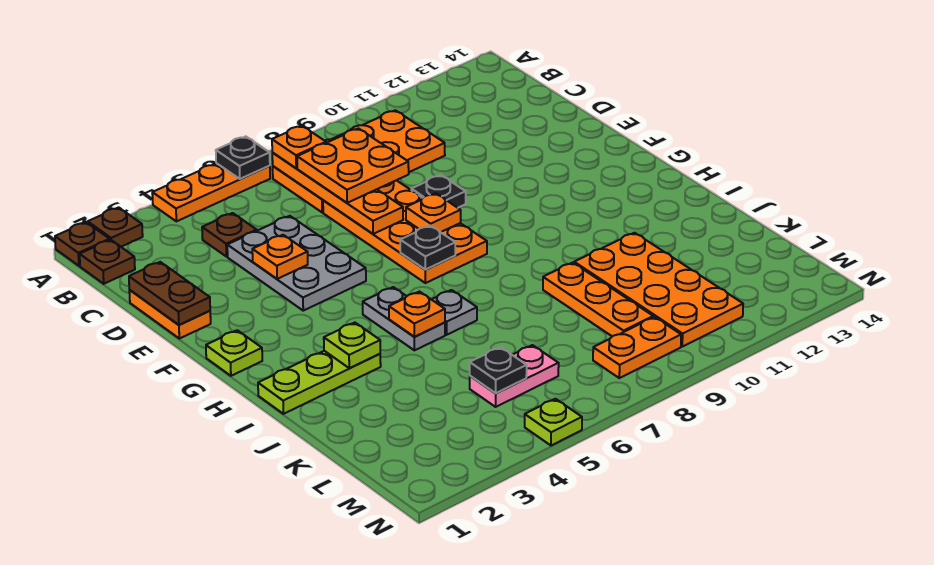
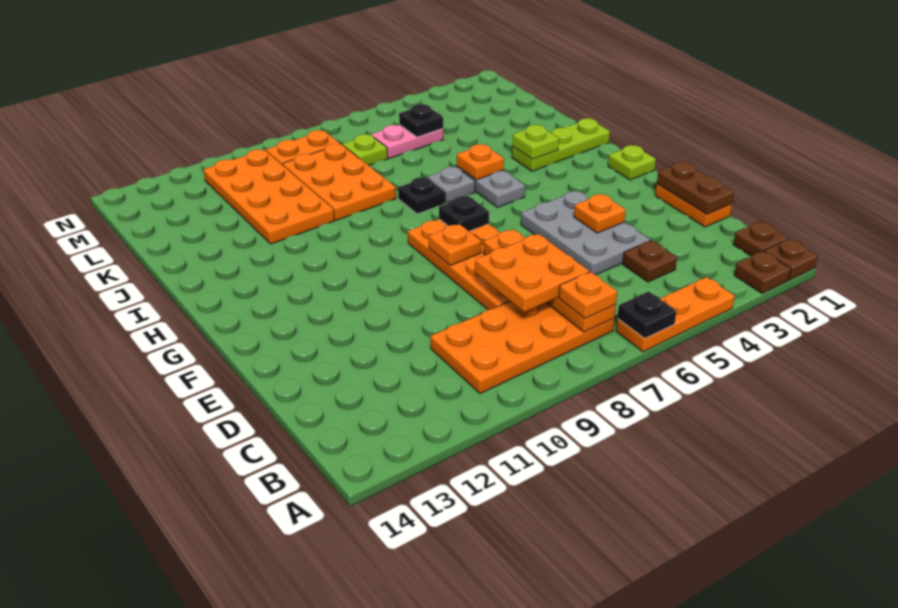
black 1x1 plate [411,175,466,208] -> black 1x1 plate moved to [398,177,446,214]
orange 1x3 plate [543,263,653,336] -> orange 2x3 plate [283,144,396,220]
lime 1x1 plate [525,399,582,446] -> lime 1x1 plate moved to [343,134,388,166]

